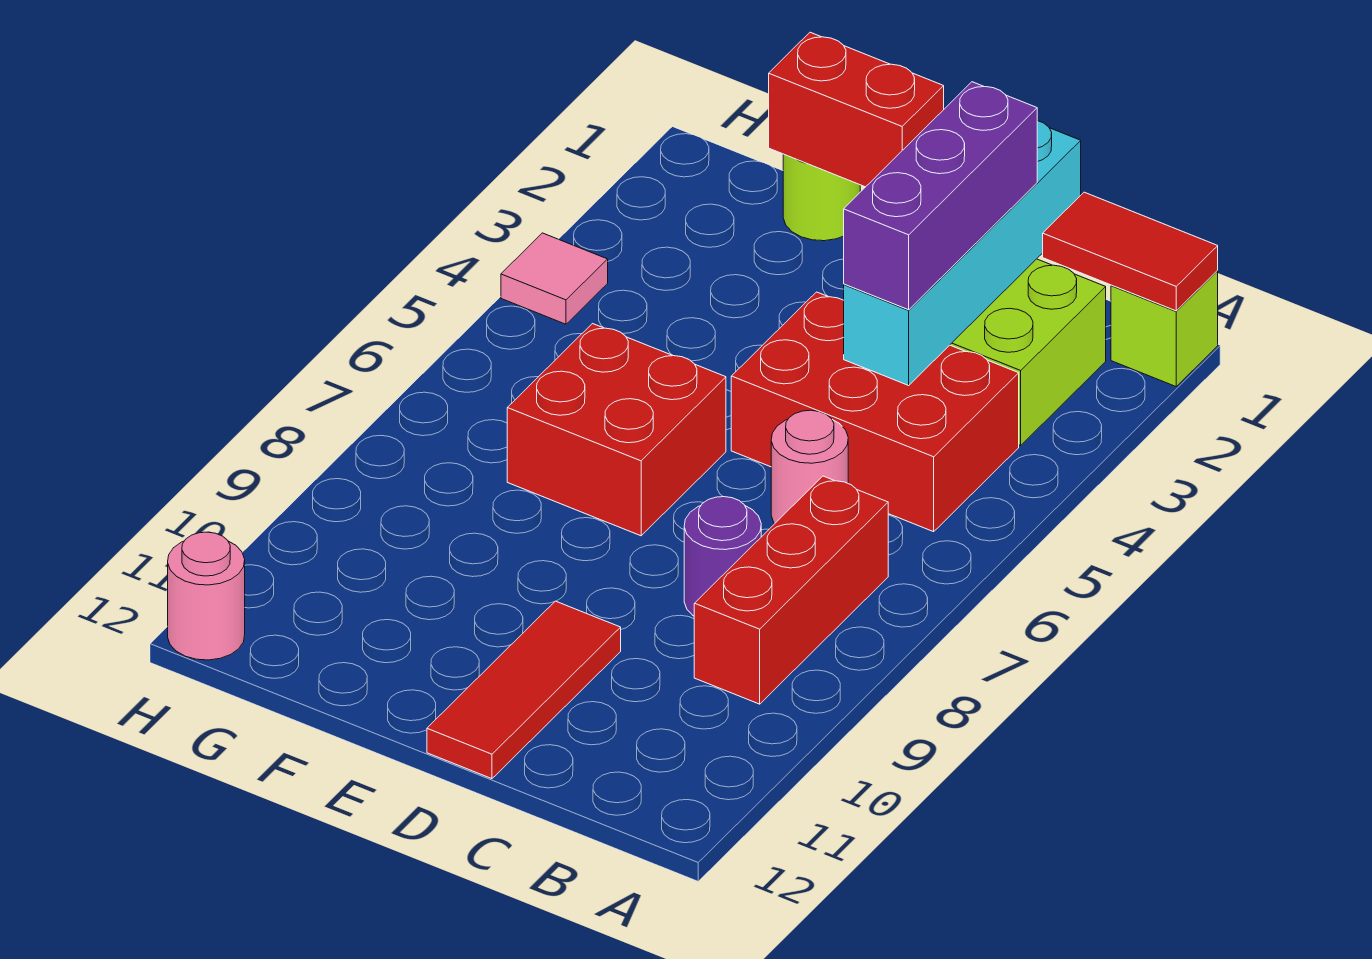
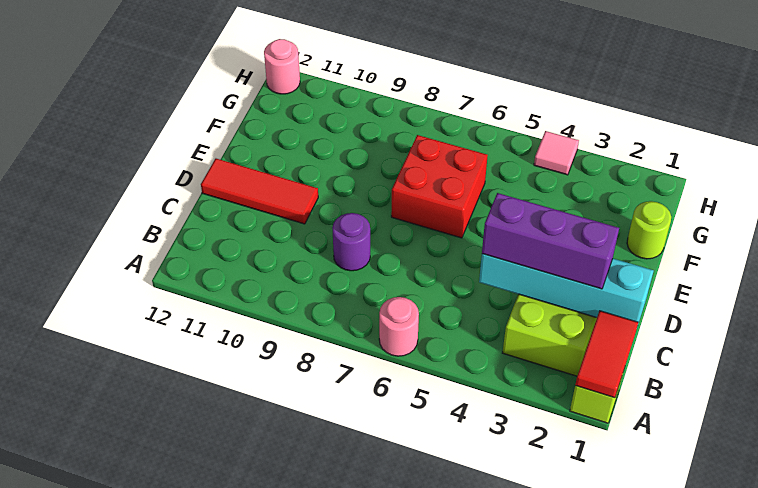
red 2x3 brick [731,292,1019,532] -> none
red 1x3 brick [694,476,888,704] -> none
pink 1x1 round brick [771,410,848,524] -> pink 1x1 round brick moved to [379,297,419,356]
red 1x2 brick [769,32,944,187] -> none

